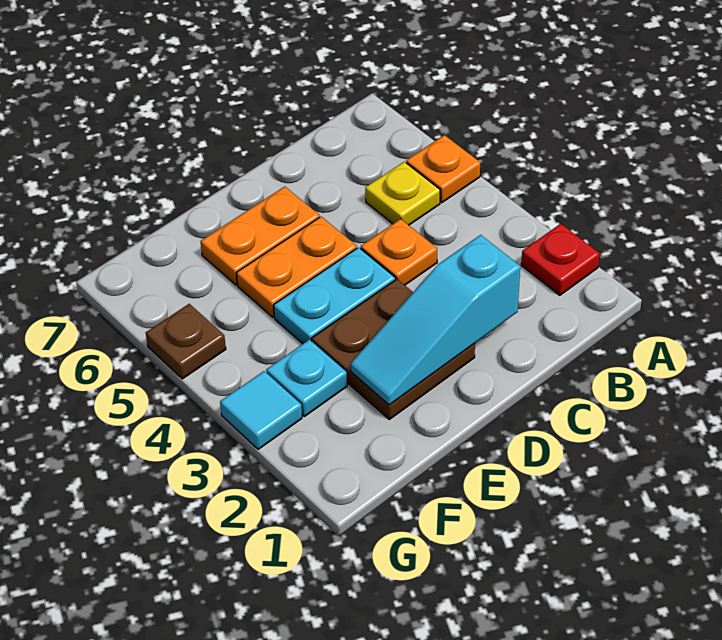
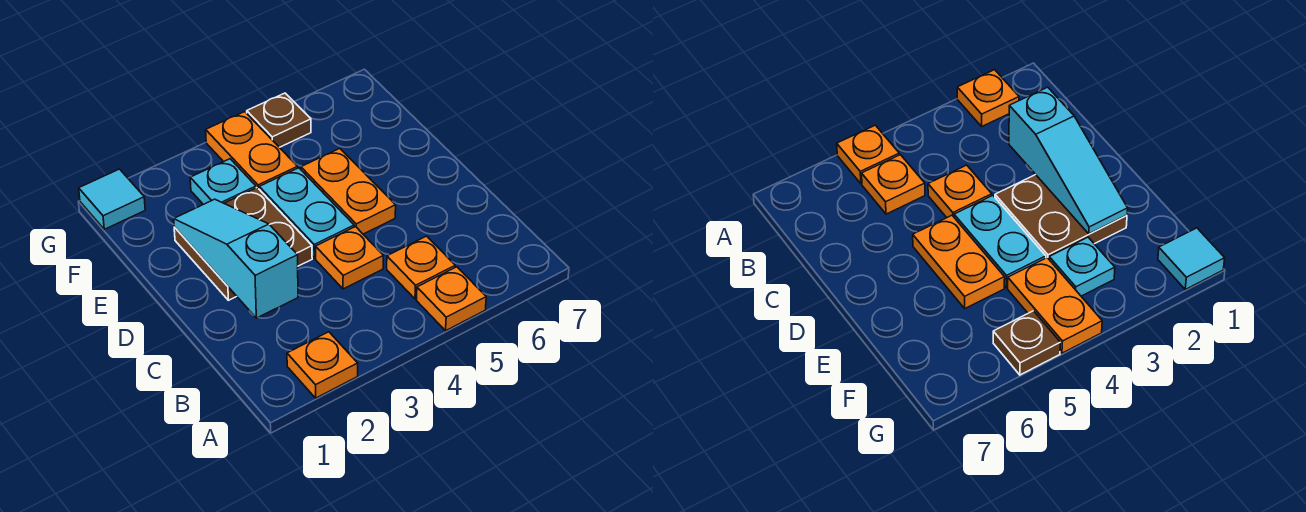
red 1x1 plate [521,224,600,295] -> orange 1x1 plate [287,332,358,398]
yellow 1x1 plate [365,162,440,225] -> orange 1x1 plate [387,236,455,299]
orange 1x2 plate [200,187,320,285] -> orange 1x2 plate moved to [206,112,298,189]
cyan 1x1 tile [220,371,302,449] -> cyan 1x1 tile moved to [79,169,145,229]

